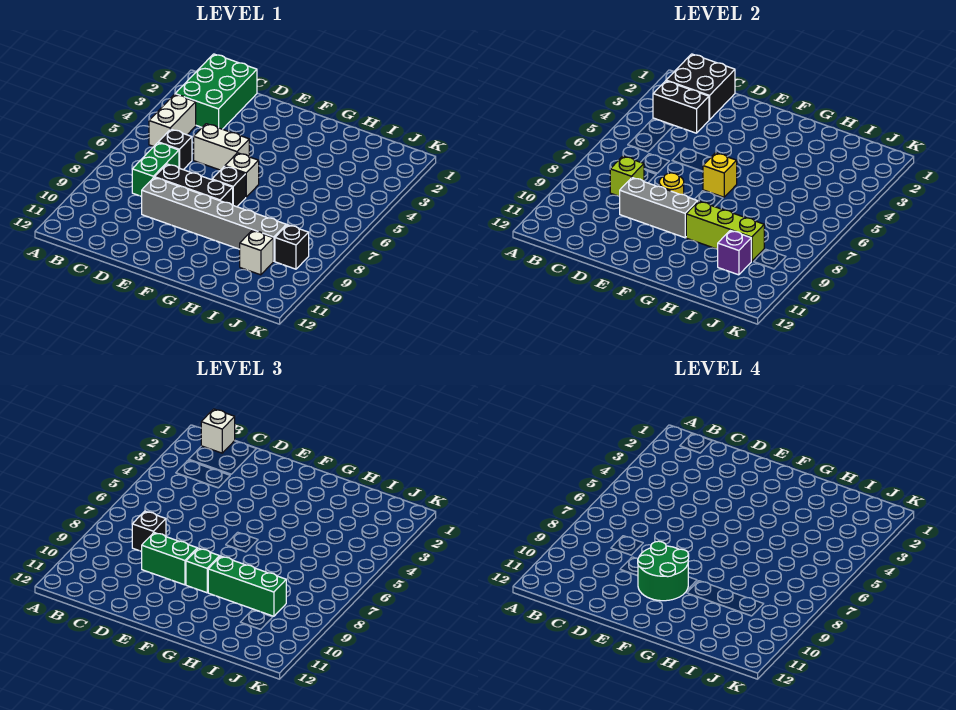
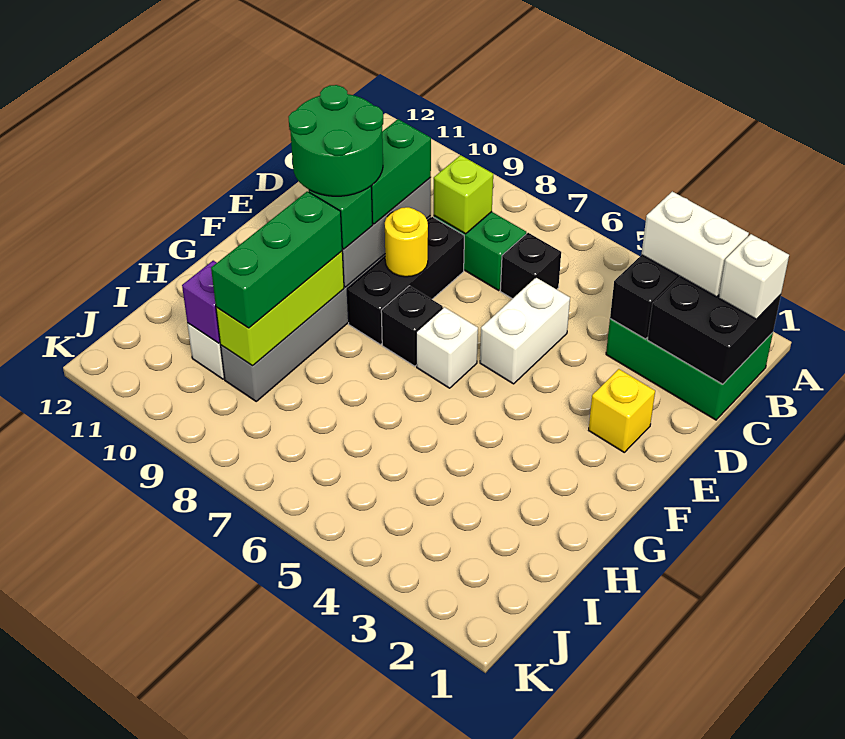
white 1x2 brick [149,94,196,146] -> white 1x2 brick moved to [642,191,749,297]
black 1x1 brick [132,511,166,551] -> none
yellow 1x1 brick [703,153,737,197] -> yellow 1x1 brick moved to [589,369,655,452]
black 1x1 brick [275,225,309,269] -> none

